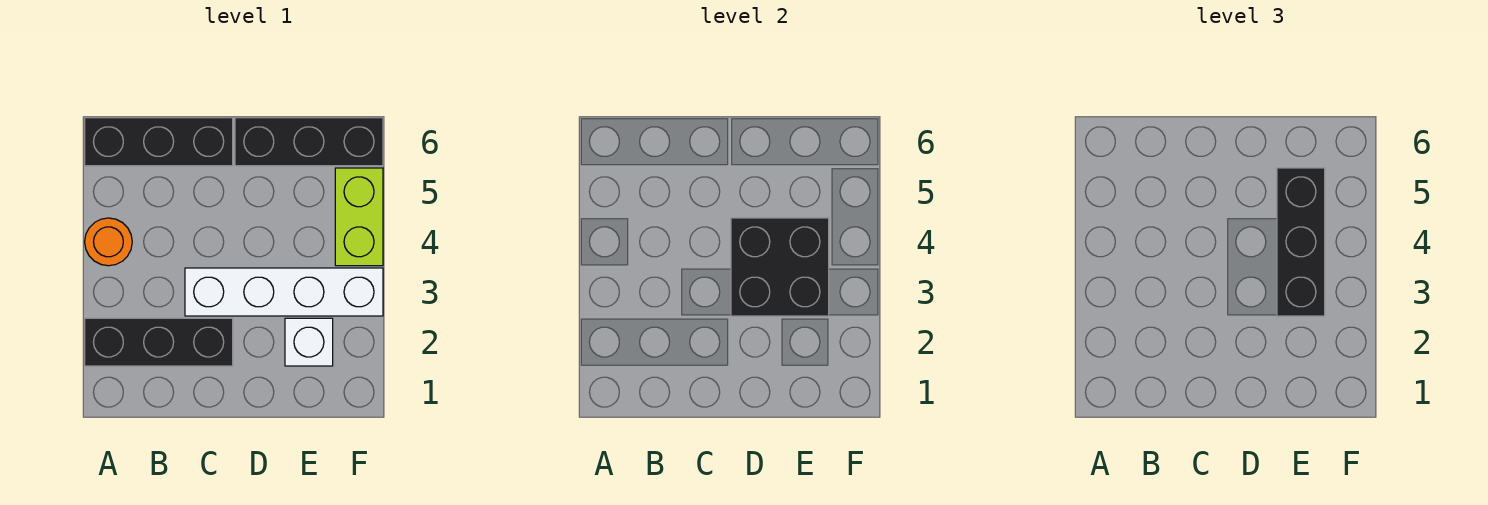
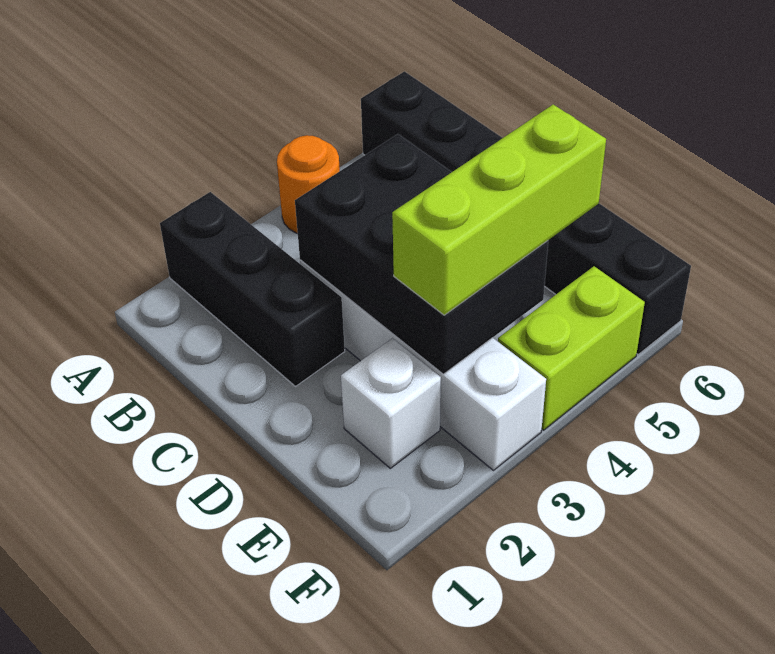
black 2x2 brick [731,218,829,316] -> black 2x3 brick [295,134,548,374]
black 1x3 brick [1277,168,1325,316] -> lime 1x3 brick [392,104,606,315]

